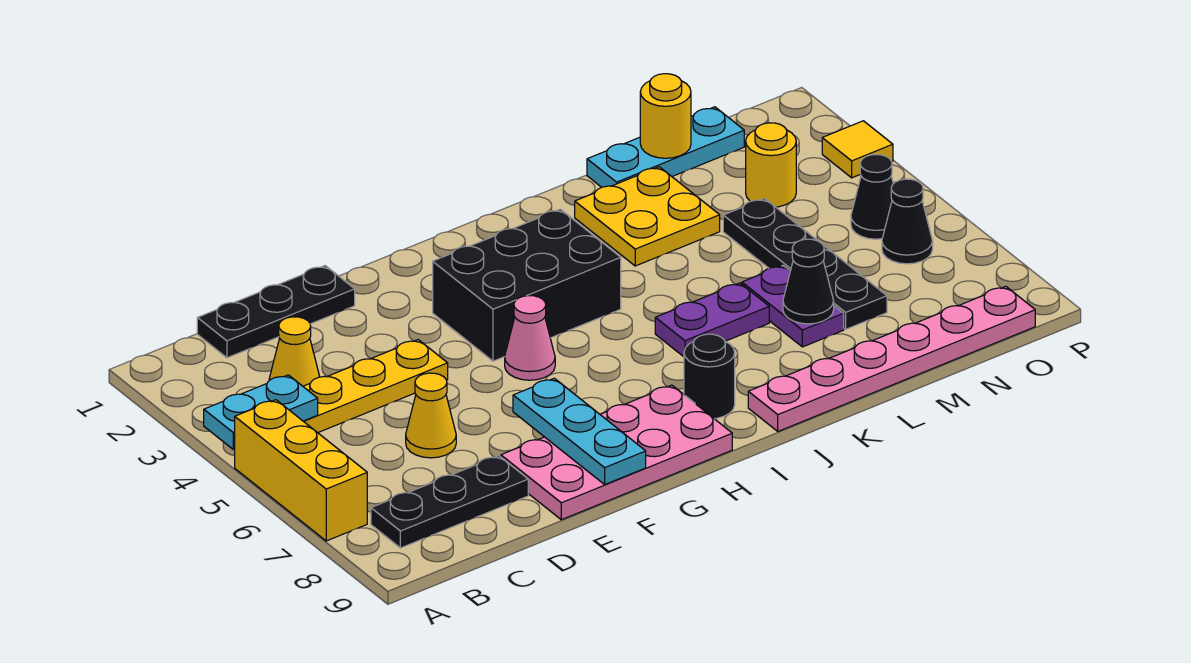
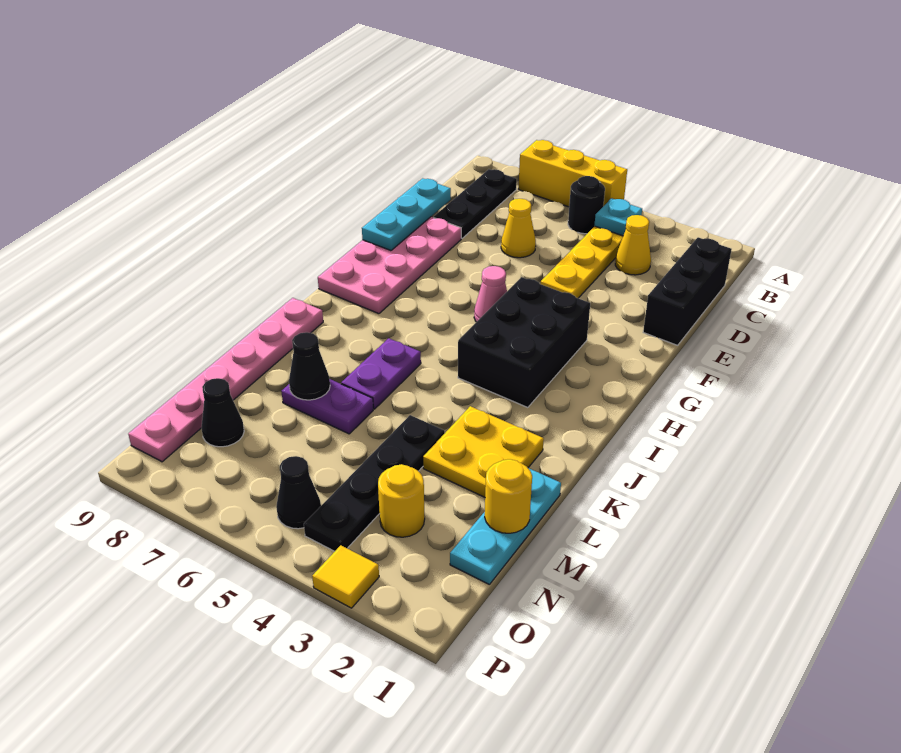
cyan 1x2 plate [204,375,318,449] -> cyan 1x1 plate [594,198,642,236]
black 1x3 plate [197,266,355,358] -> black 1x3 brick [643,237,732,345]
cyan 1x3 plate [513,378,646,484] -> cyan 1x3 plate turned to [362,178,451,251]
black 1x1 round brick [684,334,735,419] -> black 1x1 round brick moved to [568,176,605,234]
black 1x4 plate [723,198,887,329] -> black 1x4 plate turned to [304,415,445,551]
black 1x1 cone [882,179,933,264] -> black 1x1 cone moved to [202,378,244,447]

